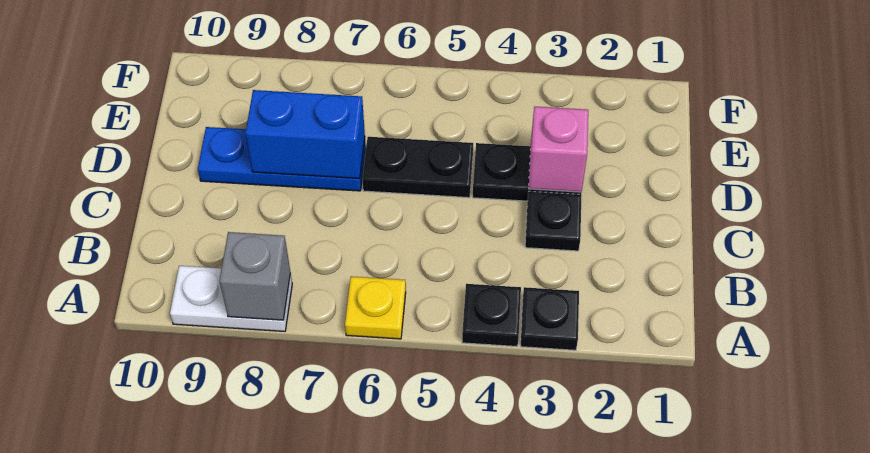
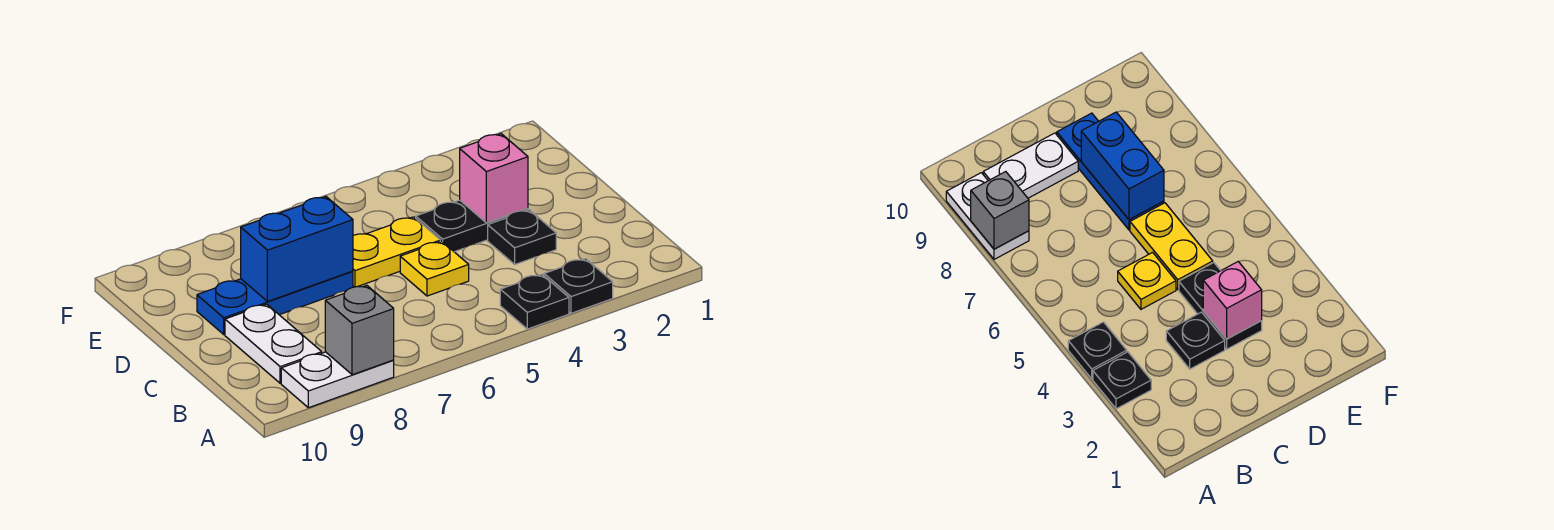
yellow 1x1 plate [345,276,406,339] -> yellow 1x1 plate moved to [400,241,469,296]
none -> white 1x2 plate [225,304,322,383]
black 1x2 plate [362,137,473,198] -> yellow 1x2 plate [353,217,440,287]

